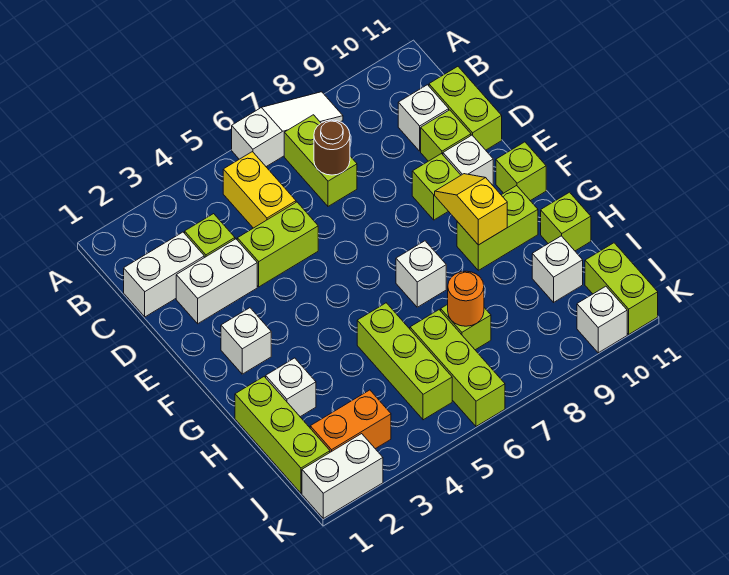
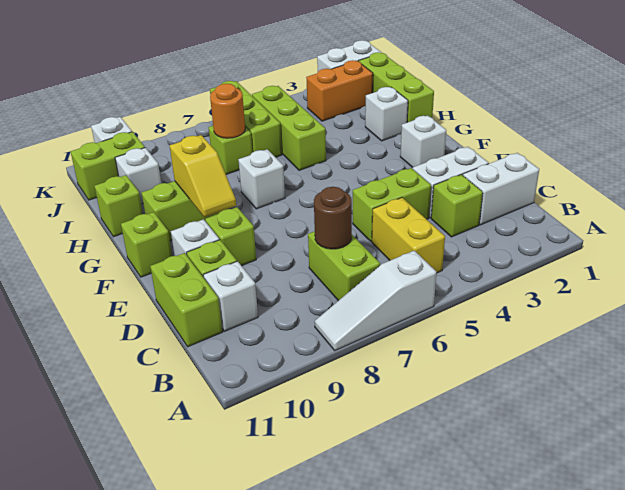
lime 1x2 brick [585,243,658,334] -> lime 1x2 brick turned to [71,132,145,200]

